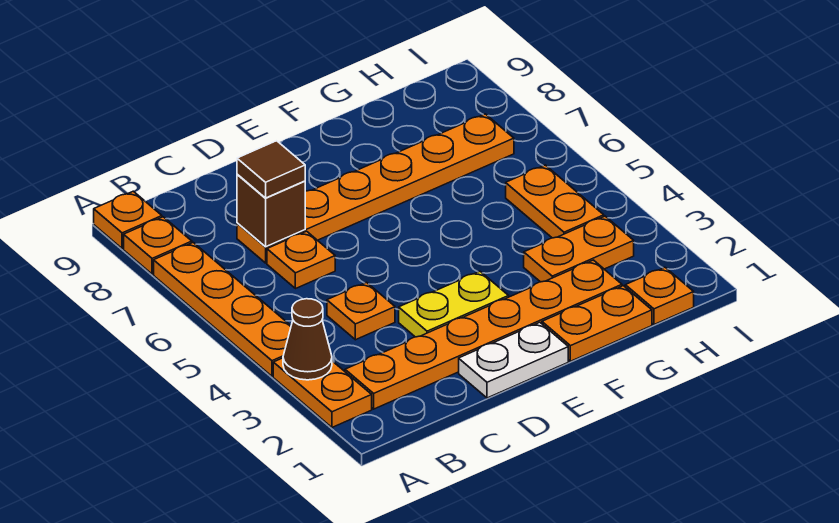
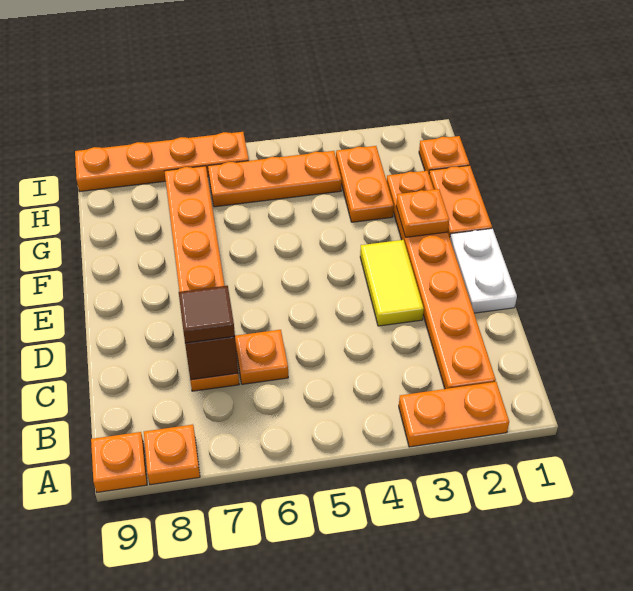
brown 1x1 cone [283,299,332,380] -> none
orange 1x4 plate [154,243,291,376] -> orange 1x4 plate moved to [75,132,249,192]
orange 1x1 plate [327,282,395,340] -> orange 1x1 plate moved to [396,189,449,237]
yellow 1x2 plate [399,271,509,337] -> yellow 1x2 tile [360,240,424,326]
orange 1x2 plate [506,165,604,238] -> orange 1x3 plate [208,151,342,207]

